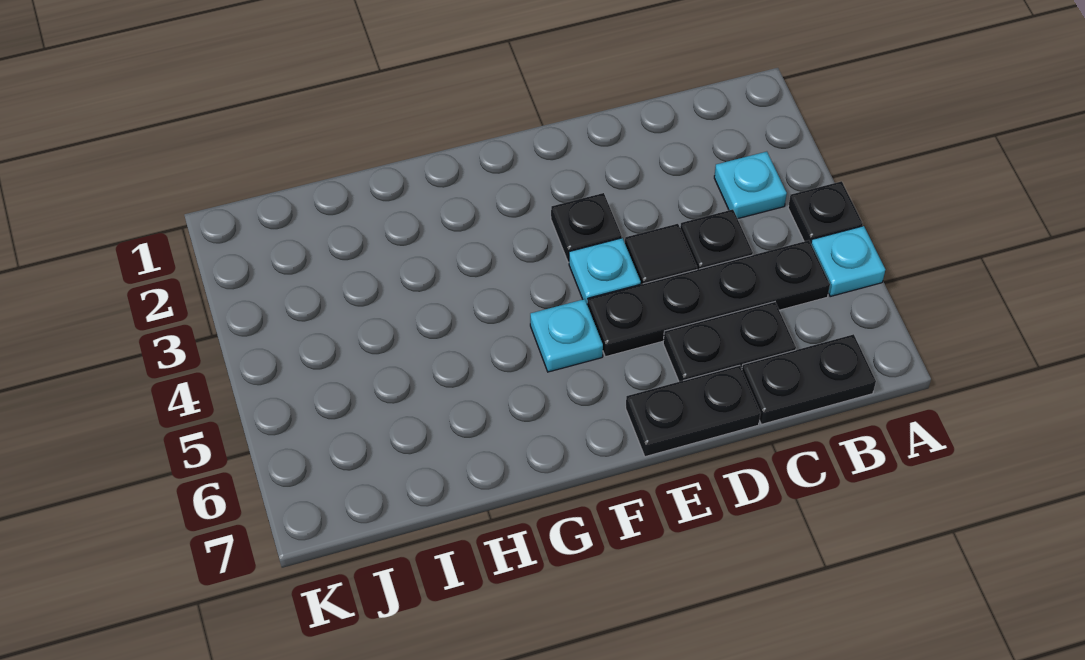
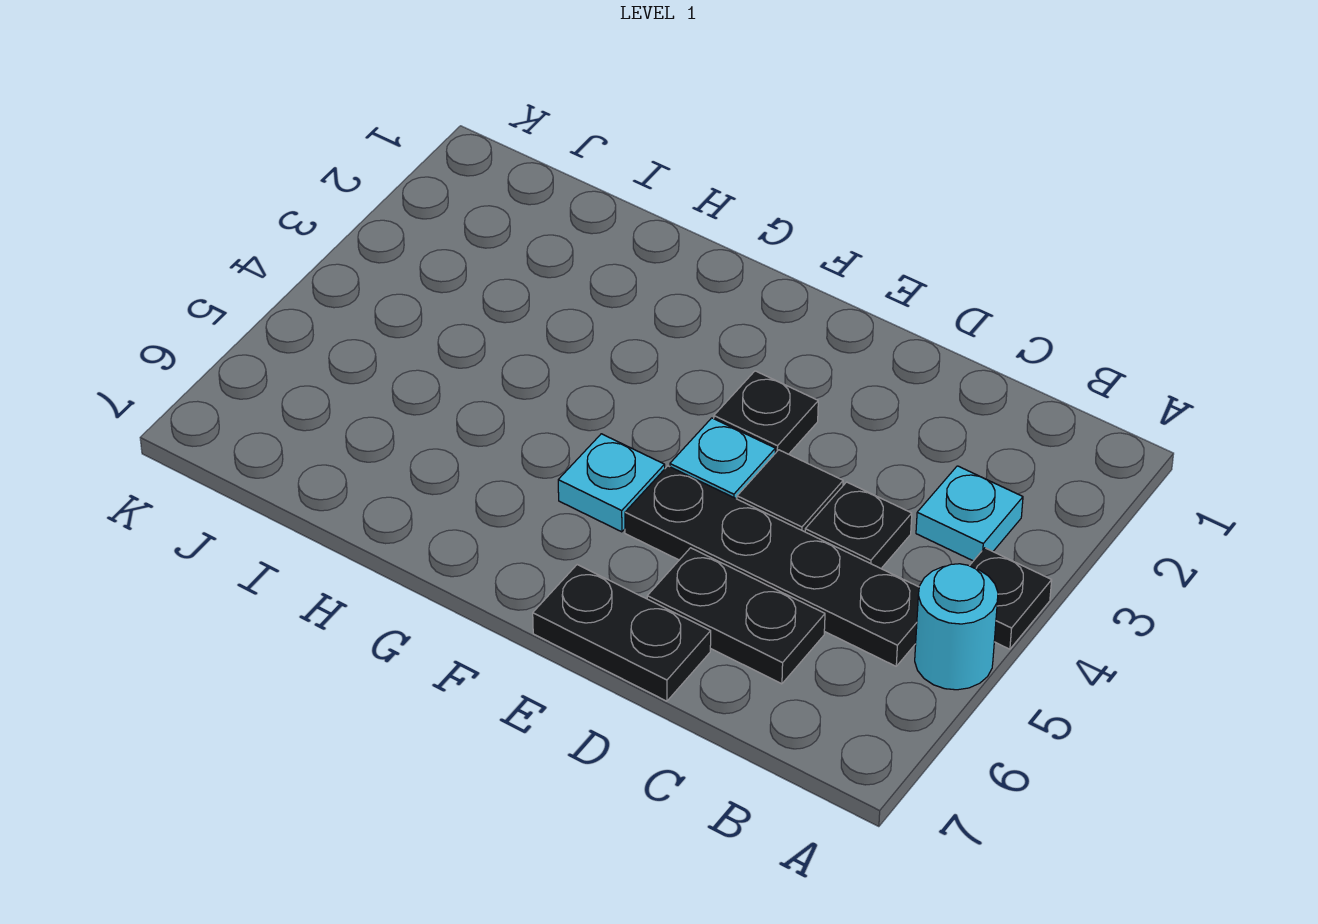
cyan 1x1 plate [811,226,885,296] -> cyan 1x1 round brick [915,564,998,690]
black 1x2 plate [742,334,876,424] -> none

